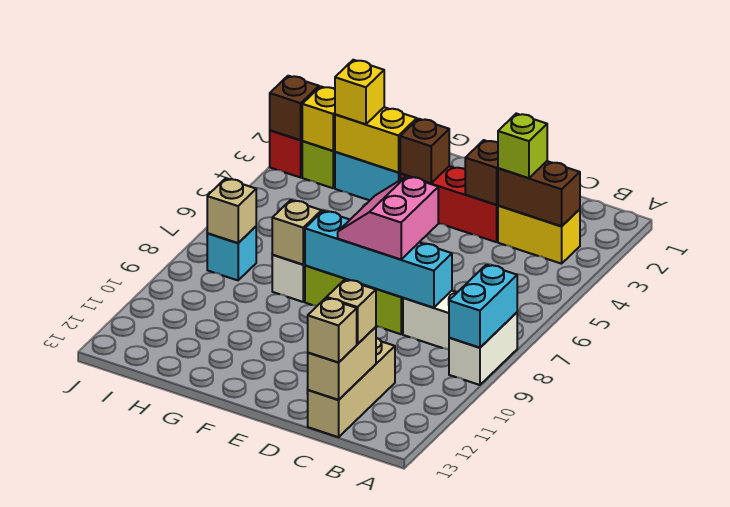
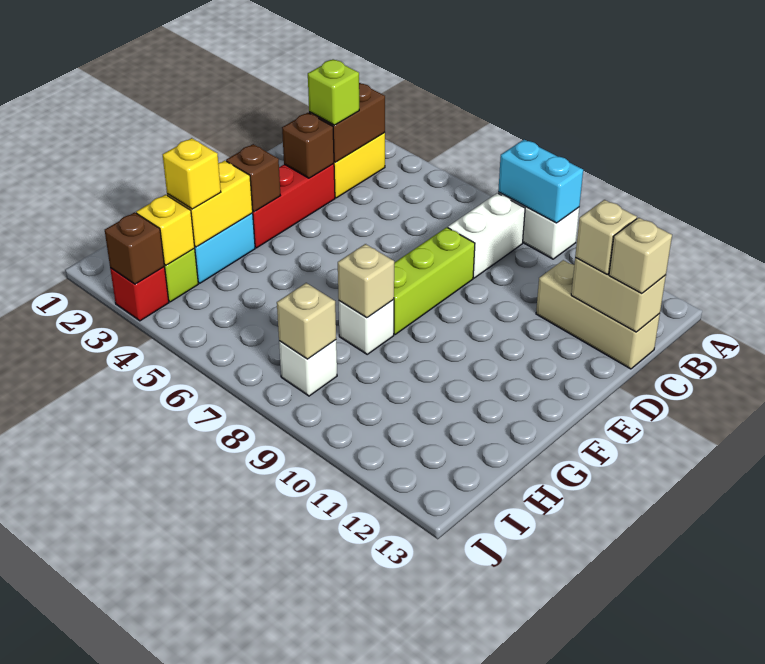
cyan 1x4 brick [305,211,452,308] -> none
pink 2x2 slope [338,176,438,260] -> none
cyan 1x1 brick [207,227,256,280] -> white 1x1 brick [279,340,337,396]

